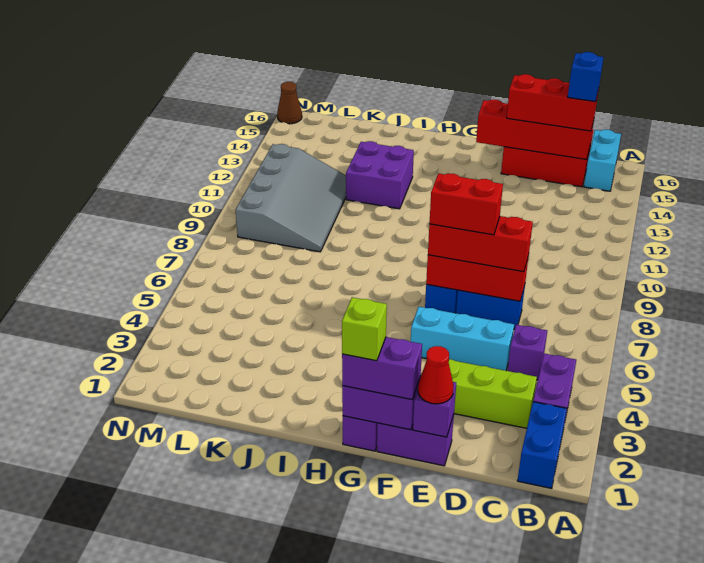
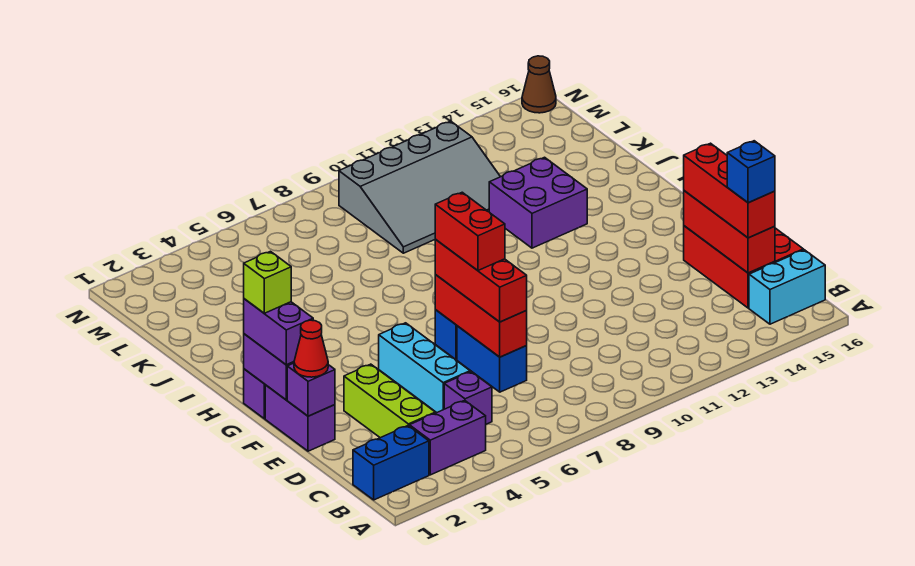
red 1x4 brick [476,100,594,159] -> red 1x3 brick [684,191,775,273]

